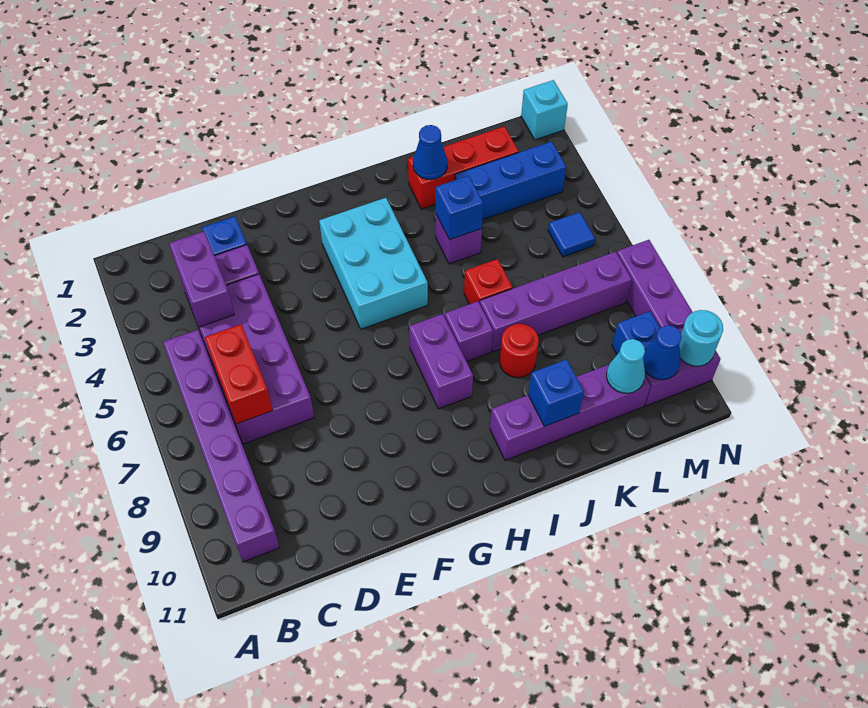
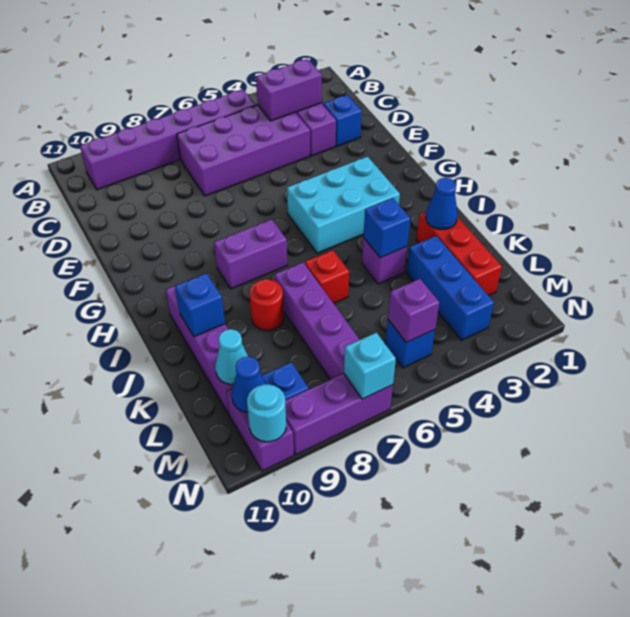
red 1x2 brick [205,324,273,424] -> none
purple 1x1 brick [445,301,493,362] -> purple 1x1 brick moved to [388,279,439,343]
blue 1x1 tile [548,212,595,257] -> blue 1x1 brick [385,320,435,368]
cyan 1x1 brick [521,80,568,140] -> cyan 1x1 brick moved to [344,333,396,399]

